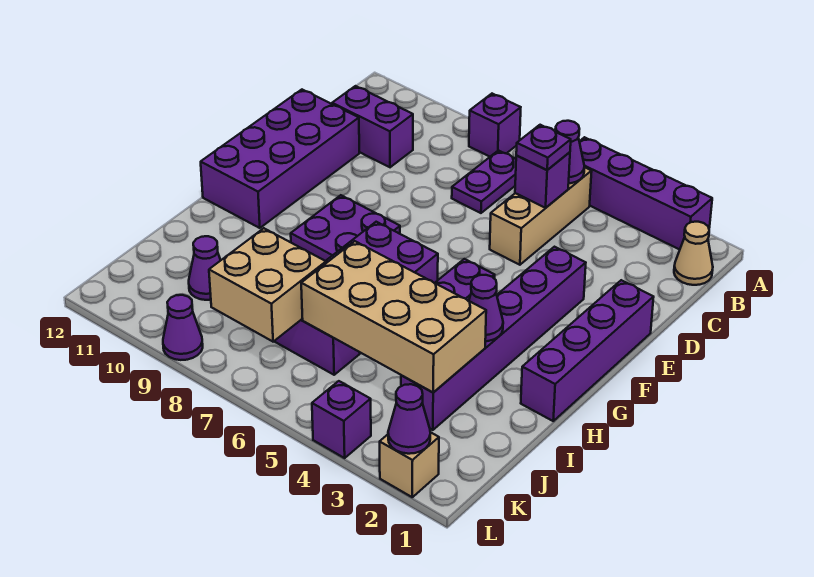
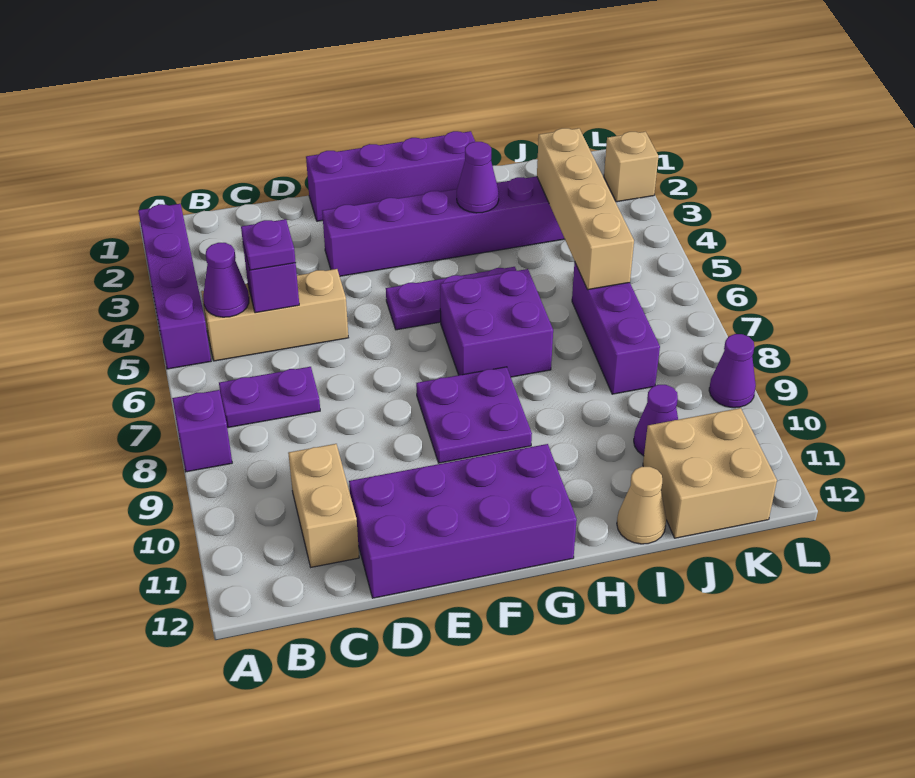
tan 1x1 cone [674,222,713,285] -> tan 1x1 cone moved to [617,467,666,544]
purple 1x2 brick [332,86,413,167] -> tan 1x2 brick [288,444,359,567]
tan 2x4 brick [301,241,486,392] -> tan 1x4 brick [537,128,634,290]
tan 2x2 brick [209,228,326,342] -> tan 2x2 brick moved to [643,408,777,538]
purple 1x1 cone [388,384,430,454] -> none
purple 1x1 brick [312,381,371,458] -> none

